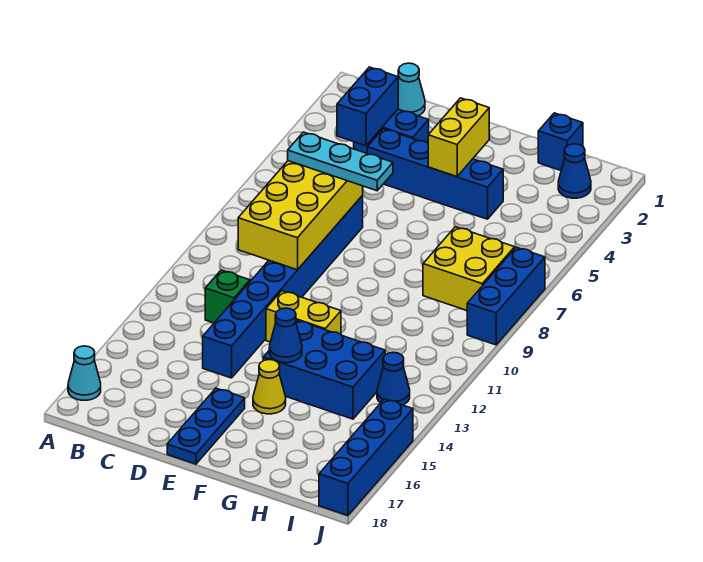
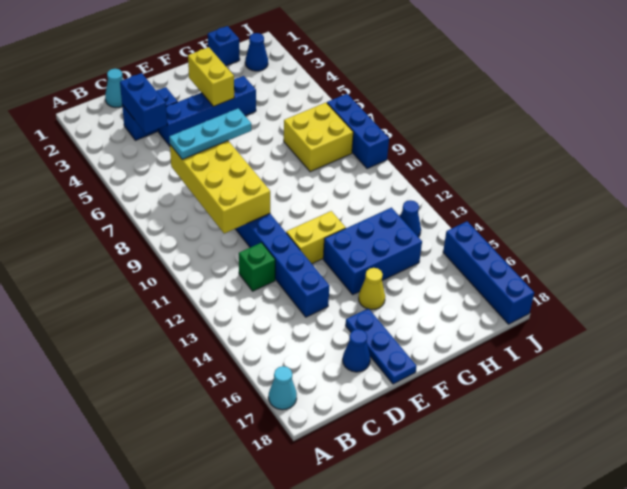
blue 1x1 cone [269,308,302,363] -> blue 1x1 cone moved to [343,329,370,372]

